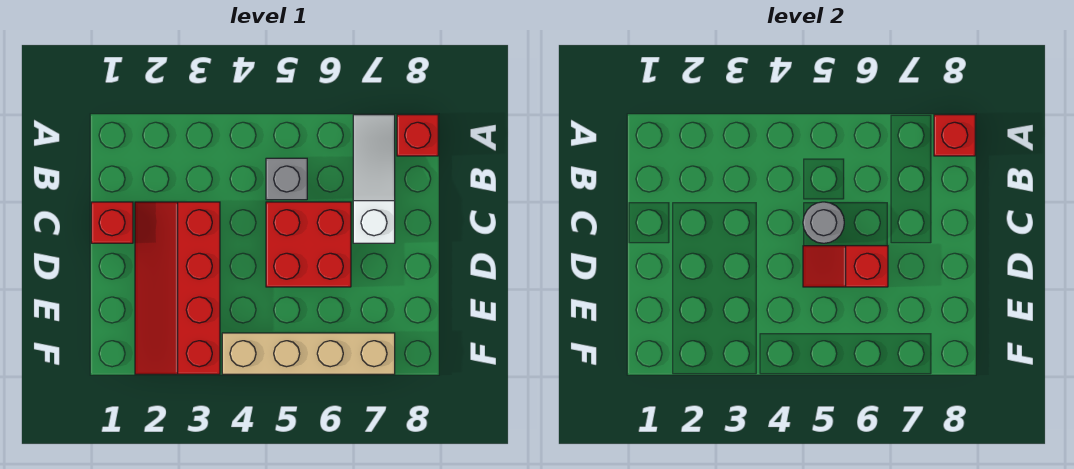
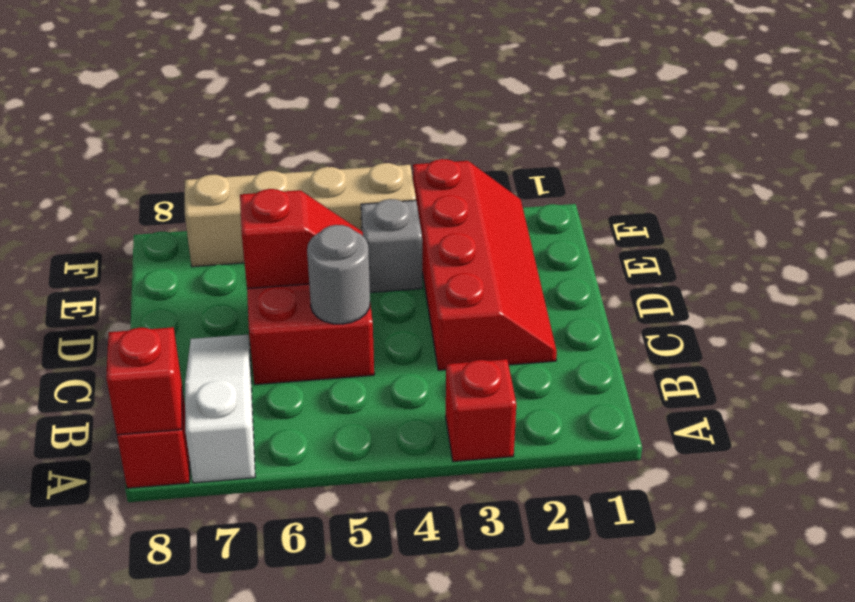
white 1x3 slope [353,115,395,243] -> white 1x3 slope turned to [185,335,255,483]
grey 1x1 brick [266,158,307,200] -> grey 1x1 brick moved to [361,199,422,292]
red 1x1 brick [91,202,133,243] -> red 1x1 brick moved to [446,359,516,462]

